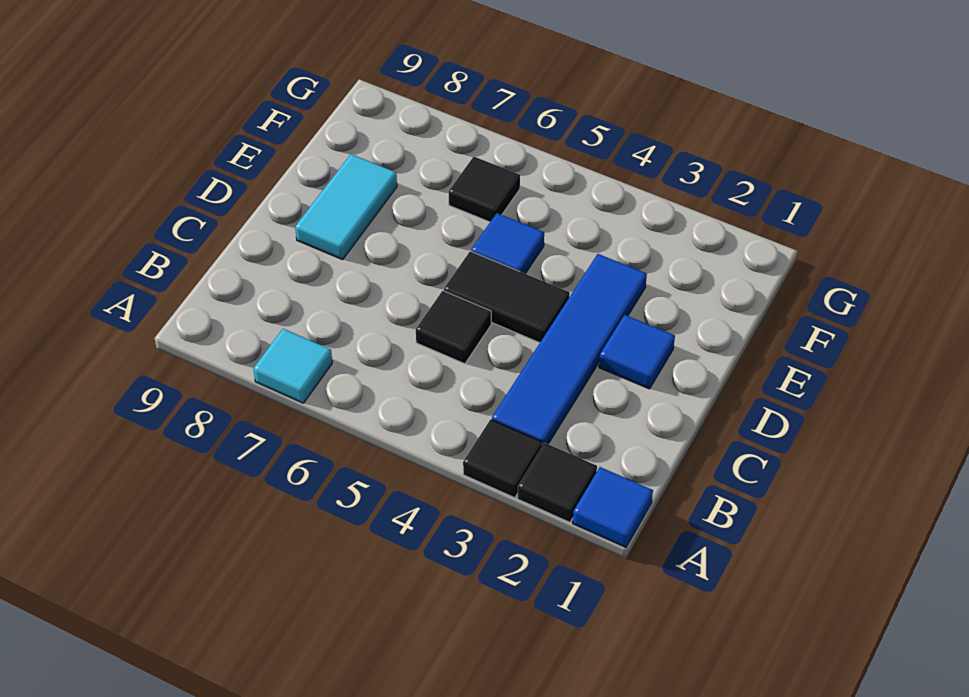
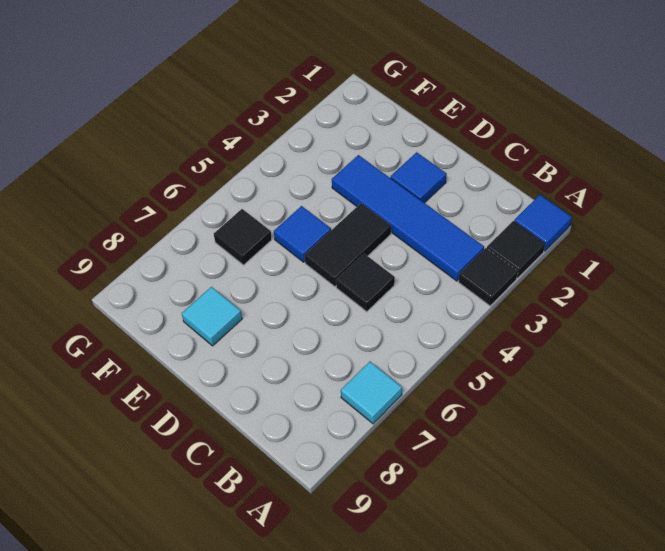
cyan 1x2 tile [295,154,397,260] -> cyan 1x1 tile [182,287,242,346]

